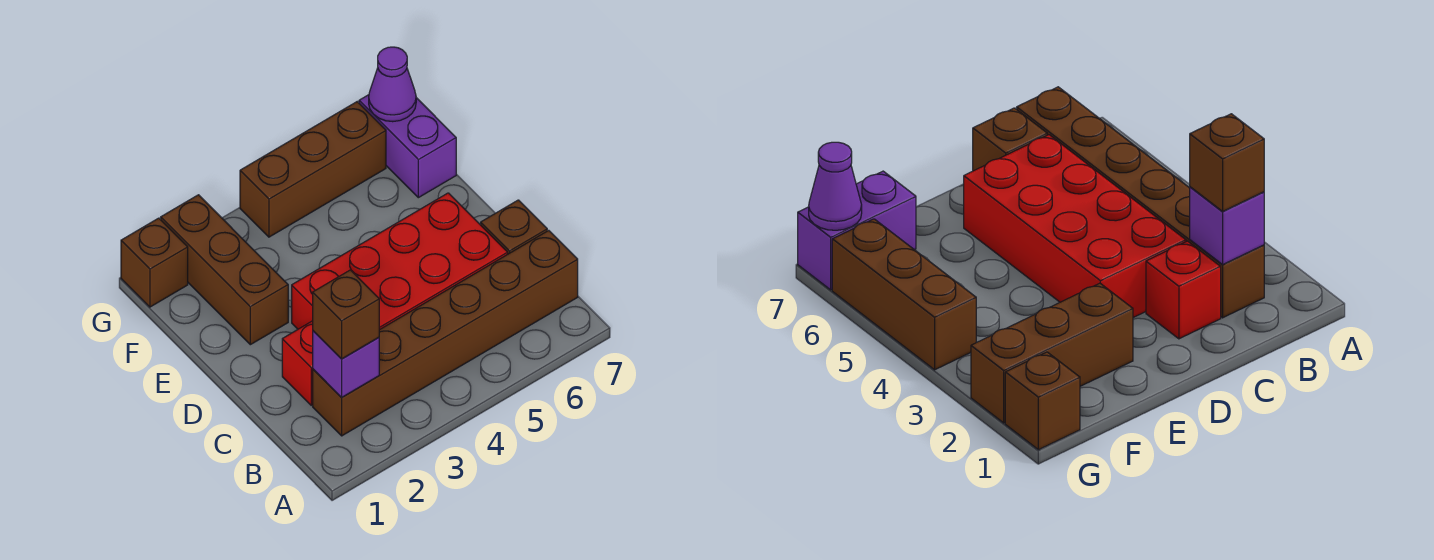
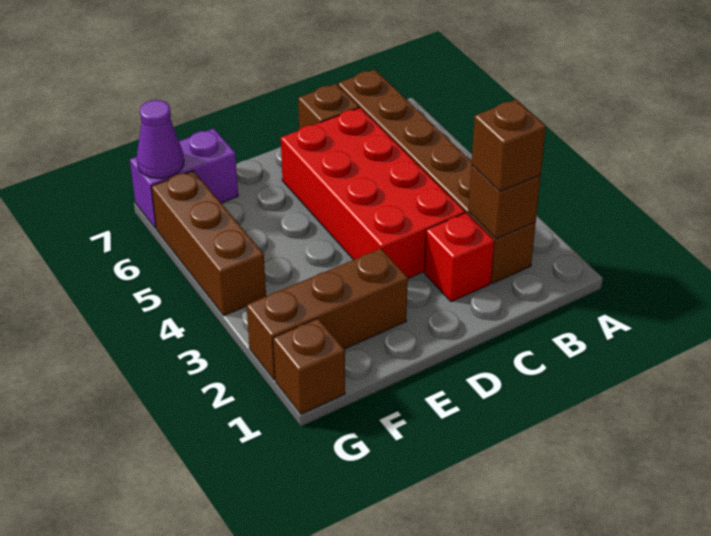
purple 1x1 brick [313,331,379,398] -> brown 1x1 brick [468,165,541,239]

